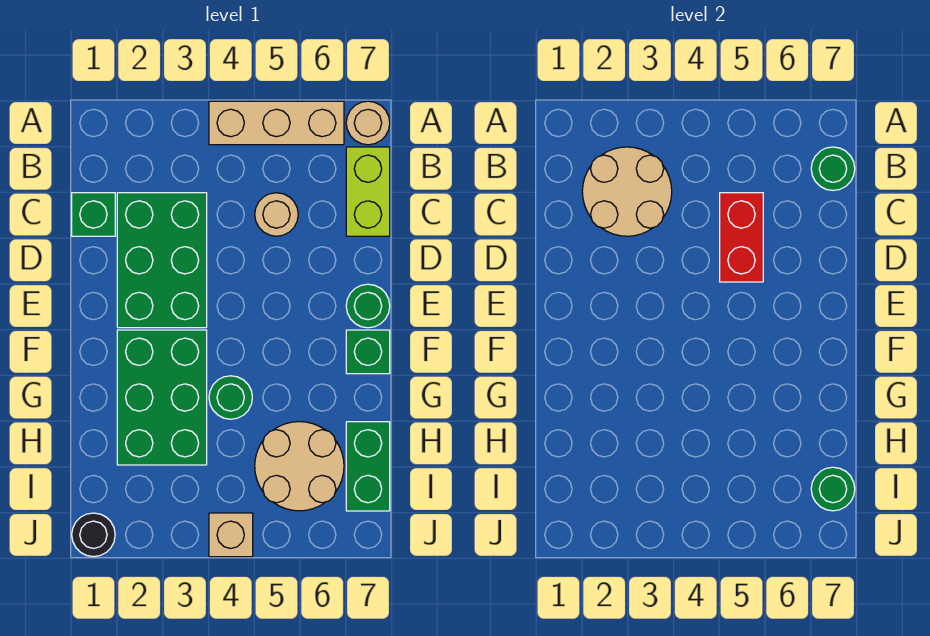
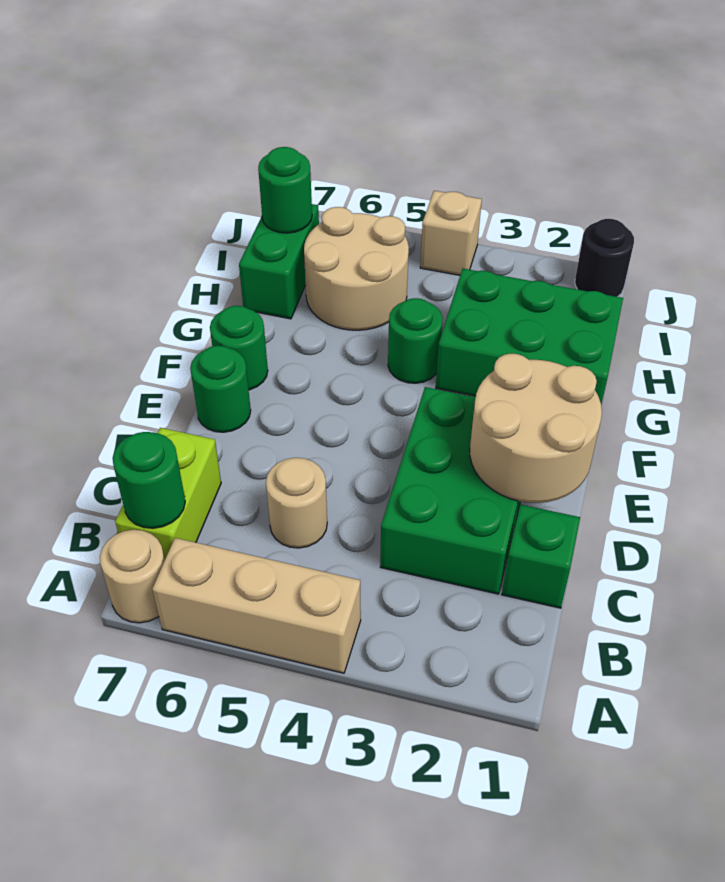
tan 2x2 round brick [582,147,672,236] -> tan 2x2 round brick moved to [470,354,602,503]
red 1x2 brick [720,193,763,282] -> none
green 2x3 brick [117,330,207,465] -> green 2x3 brick turned to [436,269,623,404]
green 1x1 brick [346,330,390,374] -> green 1x1 round brick [210,306,268,390]

